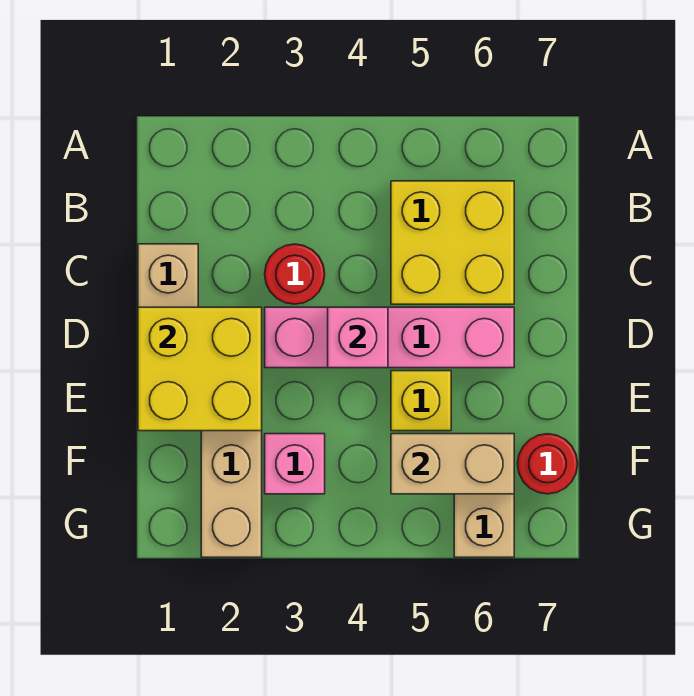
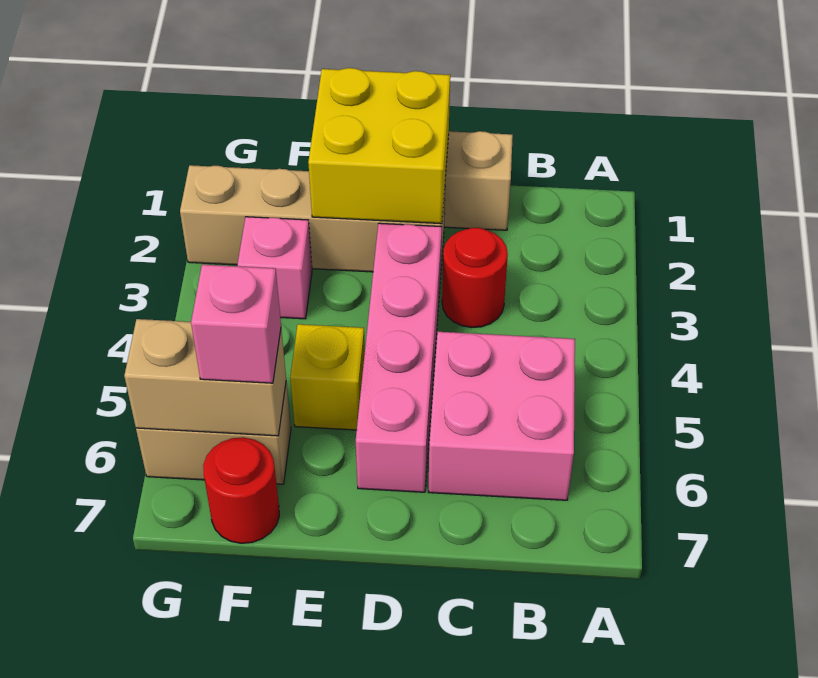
yellow 2x2 brick [391,181,514,304] -> pink 2x2 brick [429,332,575,500]
pink 1x1 brick [328,307,388,368] -> pink 1x1 brick moved to [191,265,281,383]
tan 1x2 brick [391,434,514,494] -> tan 1x2 brick turned to [124,319,286,436]

